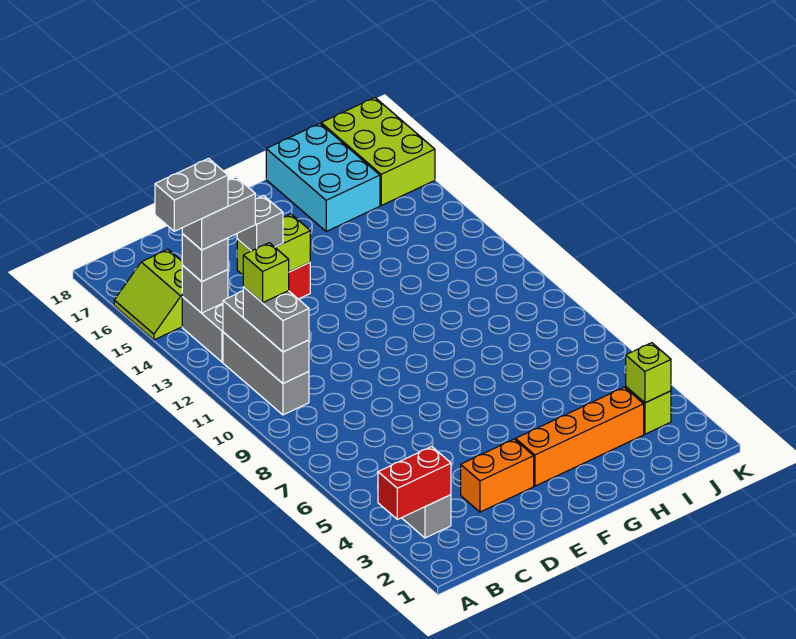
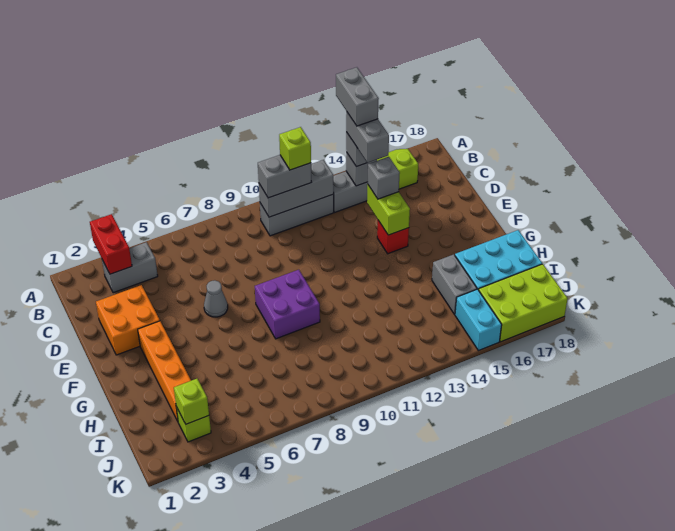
orange 1x2 brick [461,439,534,512] -> orange 2x2 brick [96,285,160,355]
none -> grey 1x1 cone [204,280,228,317]
none -> purple 2x2 brick [255,270,320,339]
none -> grey 1x2 brick [432,254,477,314]
none -> cyan 1x2 brick [455,289,502,351]

